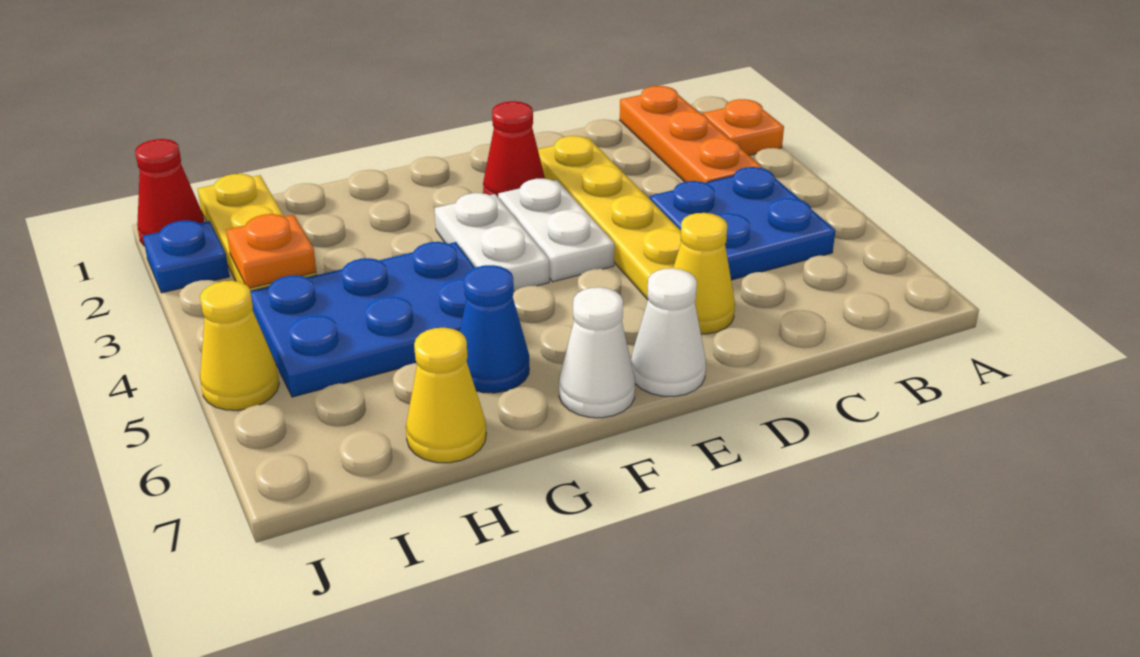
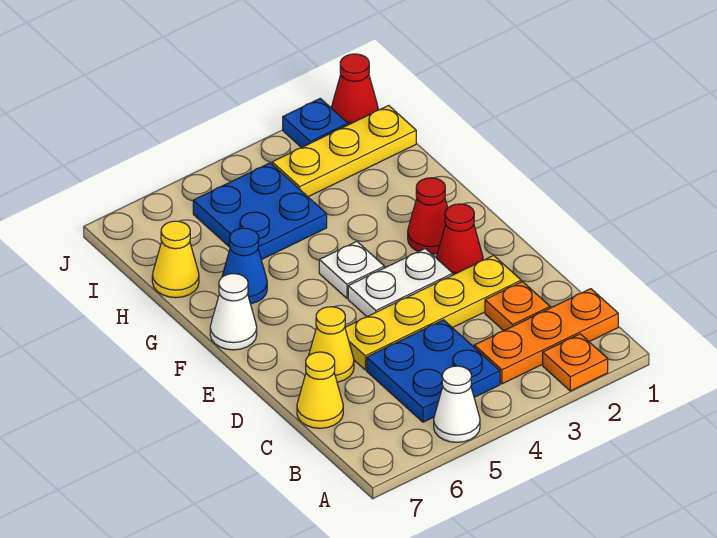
white 1x1 cone [631,268,706,396] -> white 1x1 cone moved to [434,366,480,442]
none -> red 1x1 cone [408,178,448,254]
white 1x2 plate [434,193,549,291] -> white 1x1 plate [319,241,384,298]
blue 2x3 plate [250,242,475,397] -> blue 2x2 plate [193,163,327,260]
orange 1x1 plate [226,214,316,288] -> orange 1x1 plate moved to [485,282,550,331]
yellow 1x1 cone [200,281,279,410] -> yellow 1x1 cone moved to [297,352,343,428]

